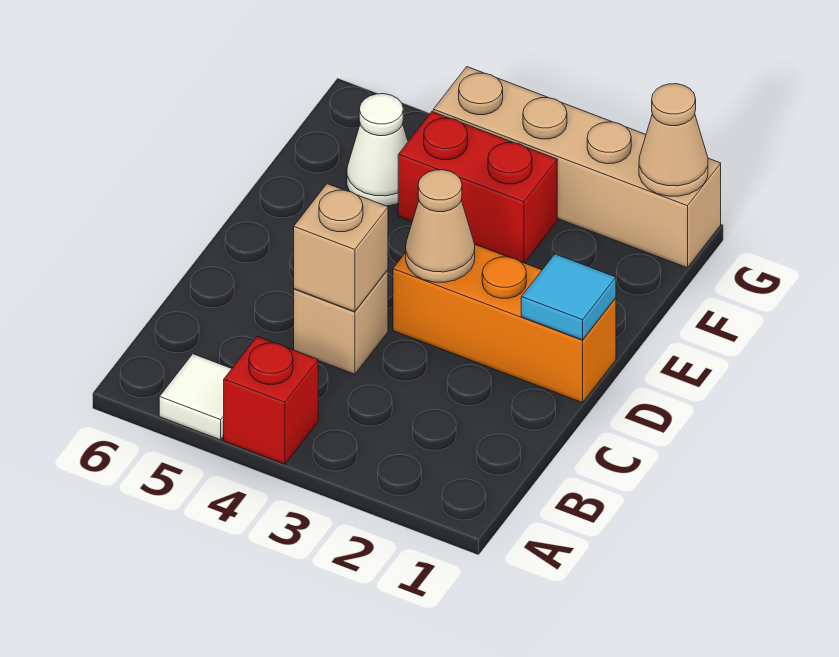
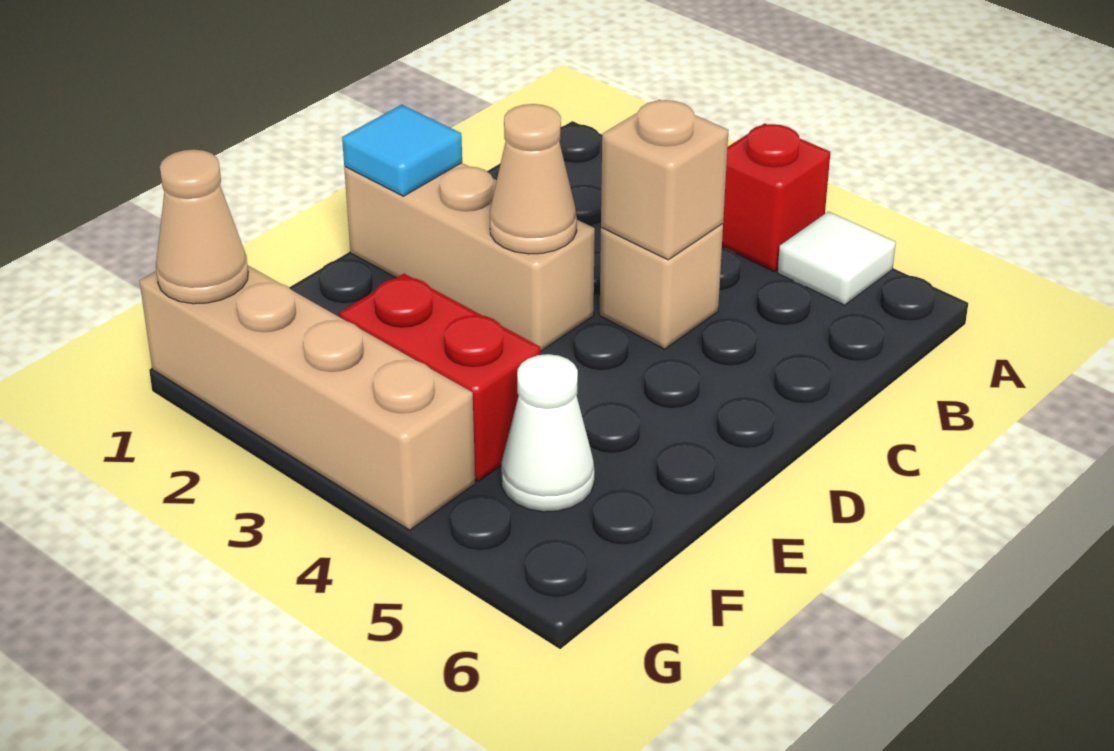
orange 1x3 brick [393,245,616,403] -> tan 1x3 brick [344,163,595,352]

